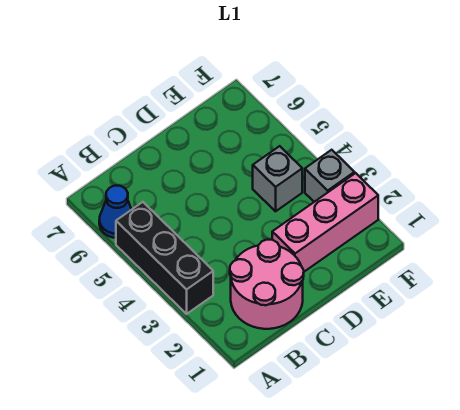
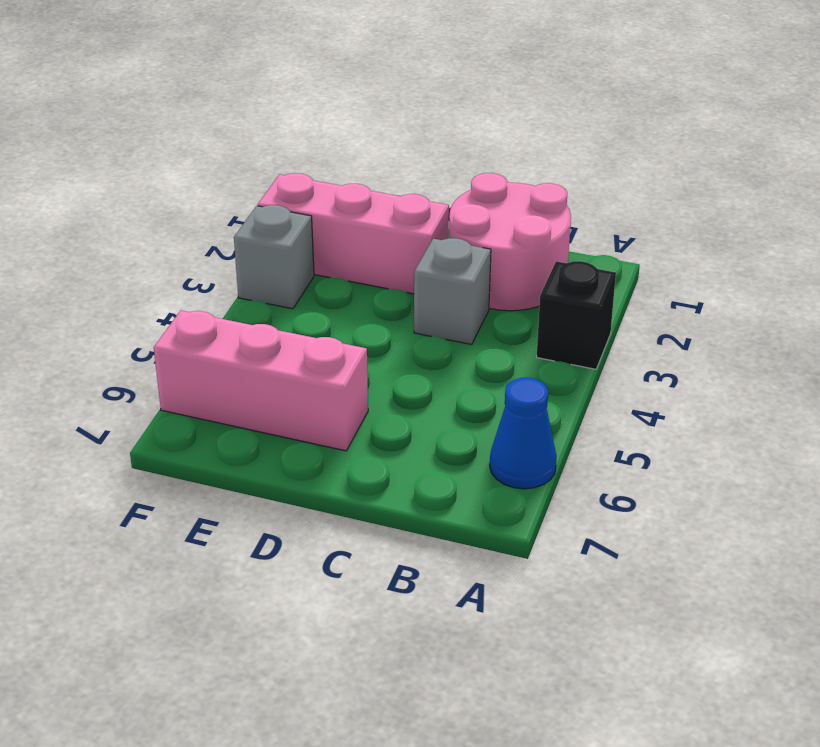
black 1x3 brick [116,202,213,314] -> black 1x1 brick [537,261,616,369]
none -> pink 1x3 brick [154,311,368,451]
grey 1x1 brick [253,146,302,211] -> grey 1x1 brick moved to [414,238,491,344]

